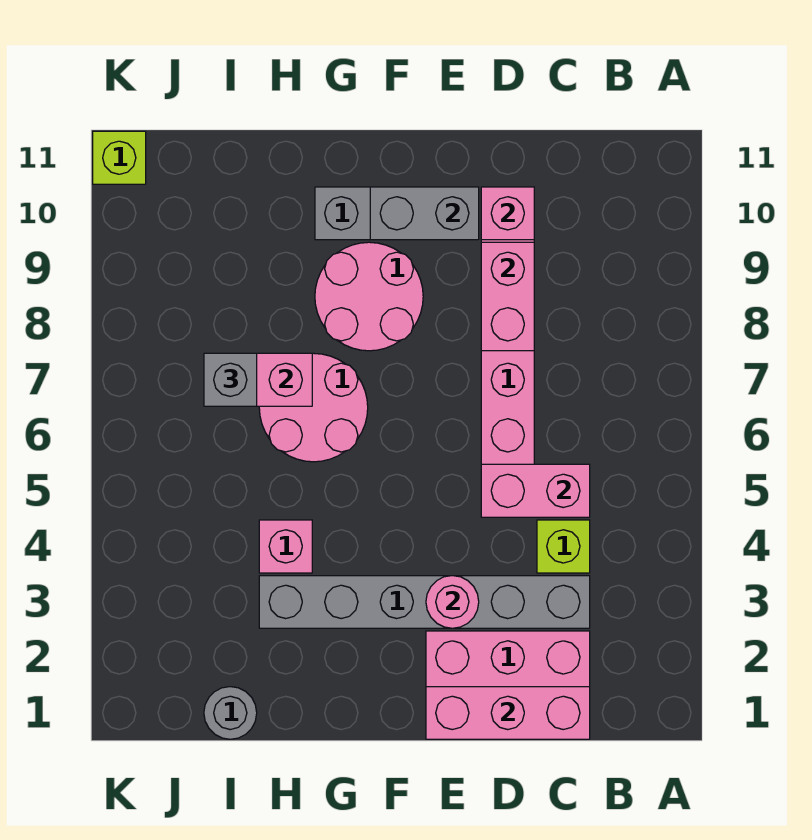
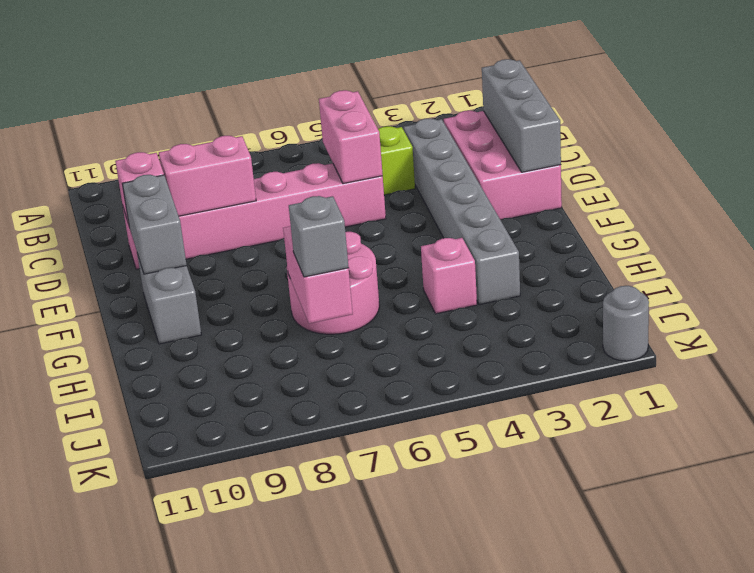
pink 1x3 brick [426,687,590,739] -> grey 1x3 brick [482,59,561,172]
pink 1x1 round brick [426,576,479,628] -> none
pink 2x2 round brick [315,242,423,351] -> none
grey 1x1 round brick [204,687,257,739] -> grey 1x1 round brick moved to [603,286,649,361]
lime 1x1 brick [93,131,146,184] -> none

